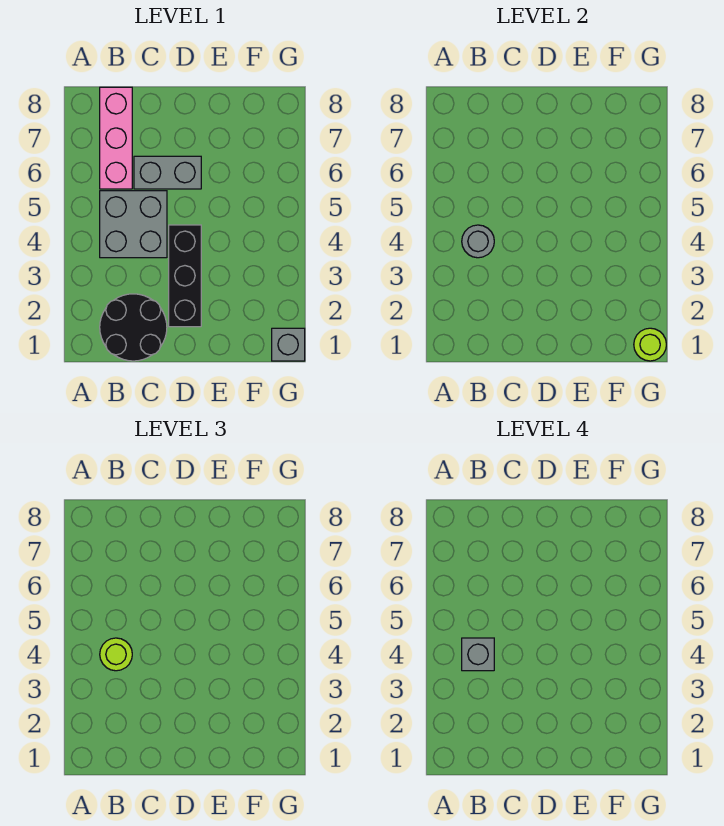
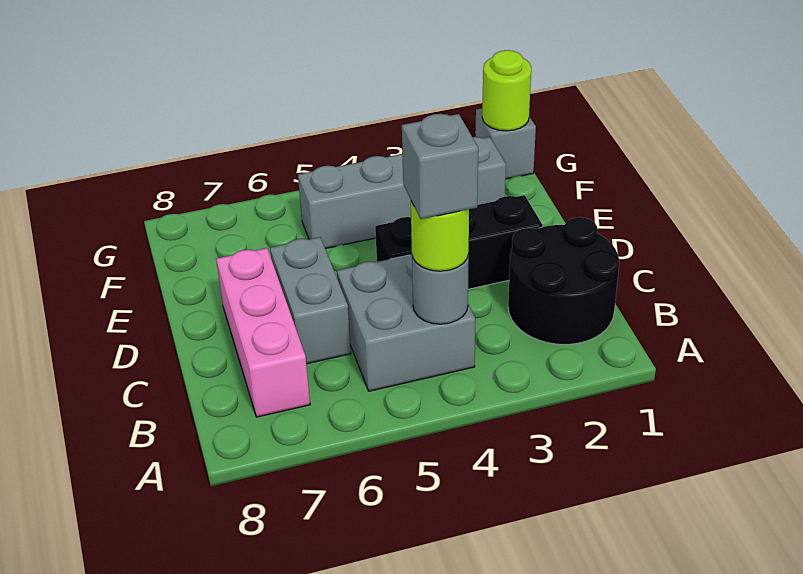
pink 1x3 brick [100,87,132,189] -> pink 1x3 brick turned to [216,248,310,417]
none -> grey 1x4 brick [298,137,506,249]

